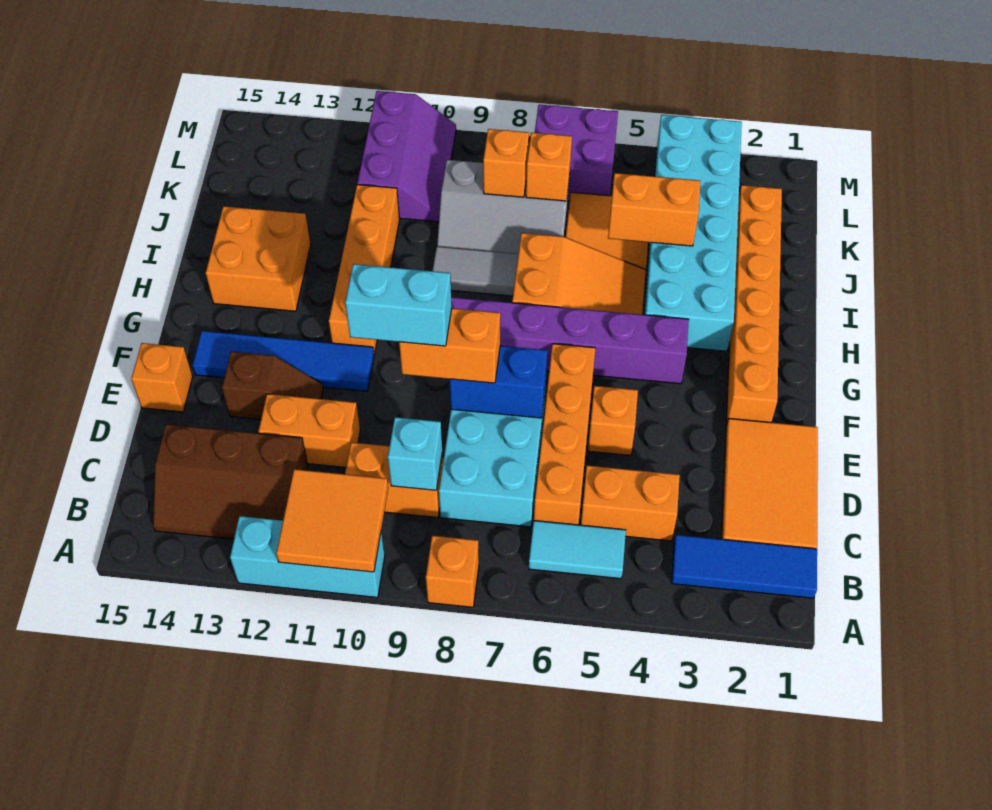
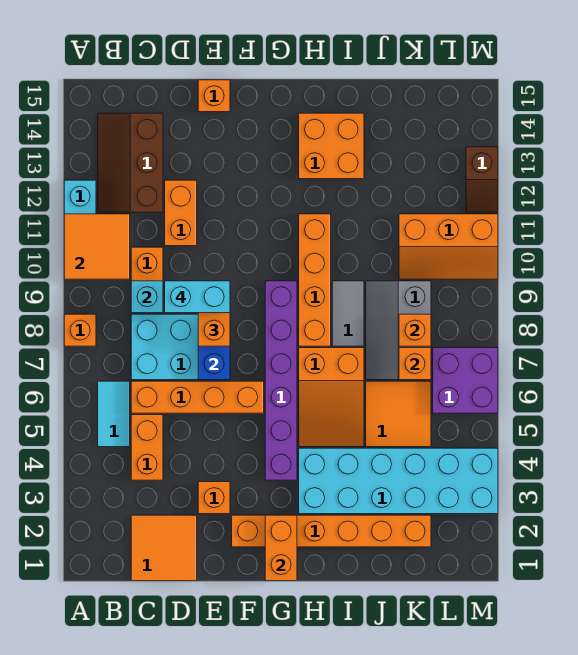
blue 1x3 tile [672,535,817,598] -> none
orange 2x3 tile [722,419,818,549] -> orange 2x2 tile [131,515,197,581]
orange 1x1 brick [588,386,638,455] -> orange 1x1 brick moved to [198,482,230,514]
cyan 1x2 brick [345,264,452,346] -> cyan 1x2 brick turned to [165,281,230,313]
brown 1x2 slope [222,352,323,420] -> brown 1x2 slope moved to [466,147,498,212]
blue 1x4 tile [192,331,374,391] -> none
orange 1x4 brick [329,185,400,354] -> orange 1x4 brick turned to [299,214,331,346]
orange 1x2 brick [608,173,700,246] -> orange 1x2 brick moved to [265,515,297,581]
purple 2x3 slope [357,91,456,222] -> orange 2x3 slope [399,214,498,279]

